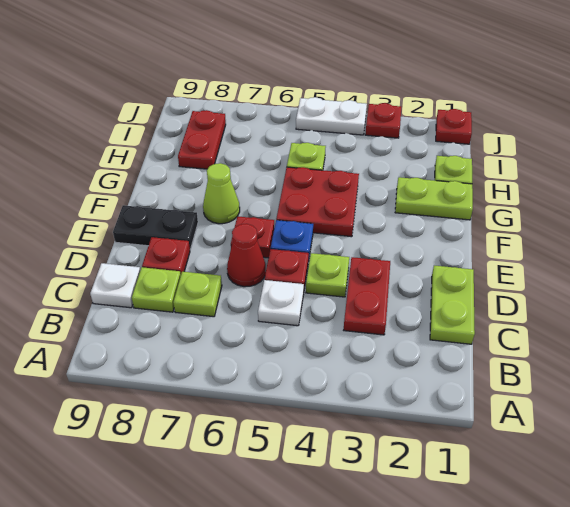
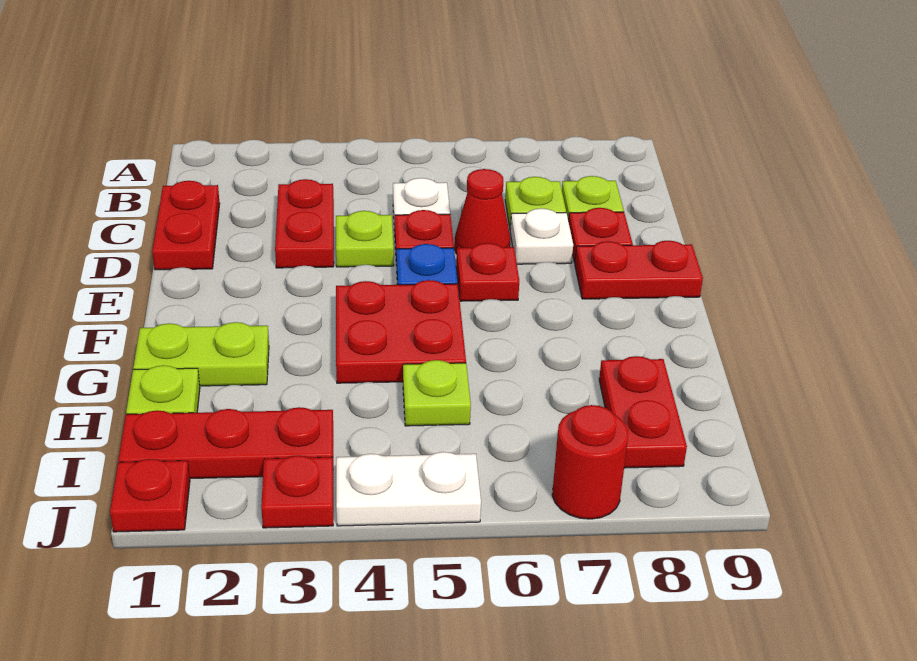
lime 1x2 plate [430,265,475,344] -> red 1x2 plate [152,181,220,270]
white 1x1 plate [90,263,140,308] -> white 1x1 plate moved to [510,208,573,264]
black 1x2 plate [113,205,198,250] -> red 1x2 plate [575,241,703,299]
lime 1x1 cone [203,163,240,224] -> none
none -> red 1x3 plate [118,407,333,478]
none -> red 1x1 round brick [552,405,628,519]

